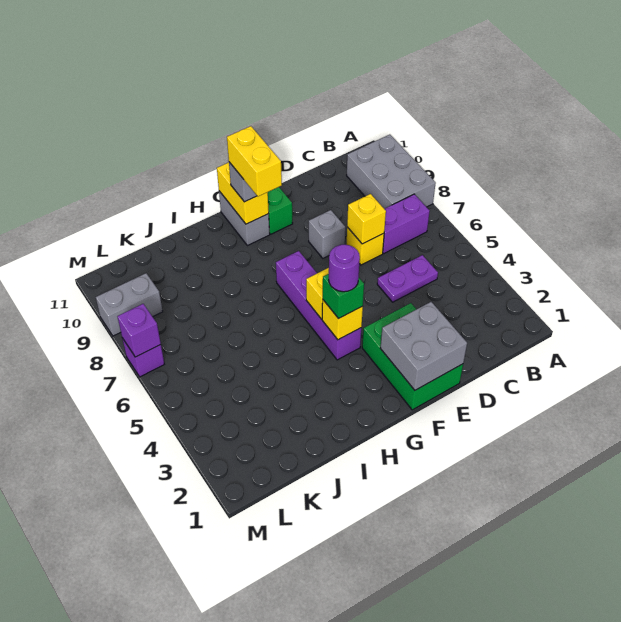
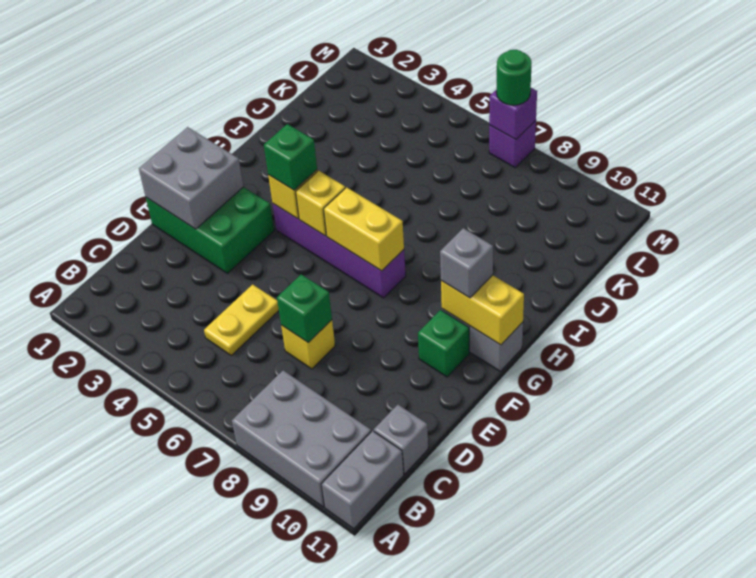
purple 1x2 brick [383,194,430,253] -> none
purple 1x2 plate [377,255,438,302] -> yellow 1x2 plate [204,284,279,355]
yellow 1x1 brick [347,194,386,244] -> green 1x1 brick [277,274,332,343]
grey 1x1 brick [309,210,345,258] -> grey 1x1 brick moved to [374,405,428,474]
purple 1x1 round brick [329,245,360,292] -> none
yellow 1x2 brick [227,126,282,196] -> yellow 1x2 brick moved to [324,187,404,271]
grey 1x2 brick [96,273,163,336] -> grey 1x2 brick moved to [322,431,404,529]
none -> green 1x1 round brick [496,50,531,105]

